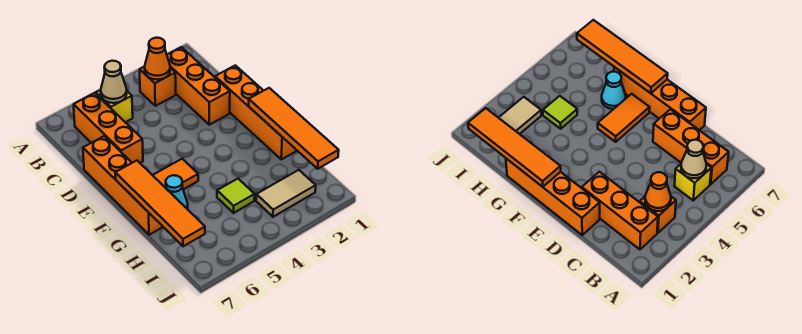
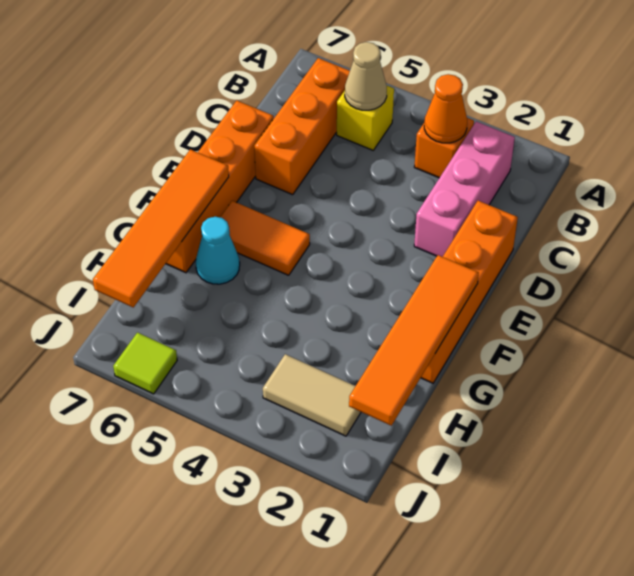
orange 1x3 brick [167,47,230,125] -> pink 1x3 brick [414,122,515,257]
lime 1x1 tile [217,179,255,213] -> lime 1x1 tile moved to [113,333,177,394]

